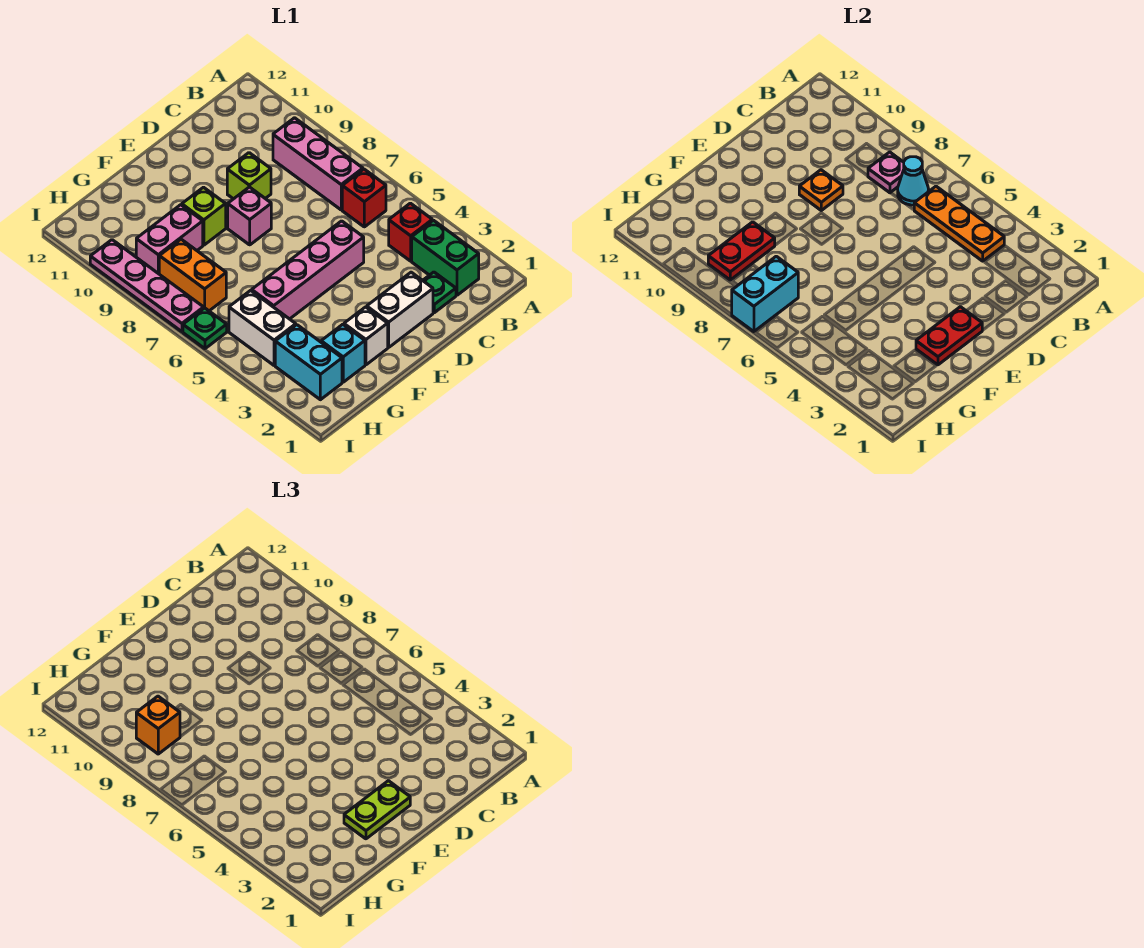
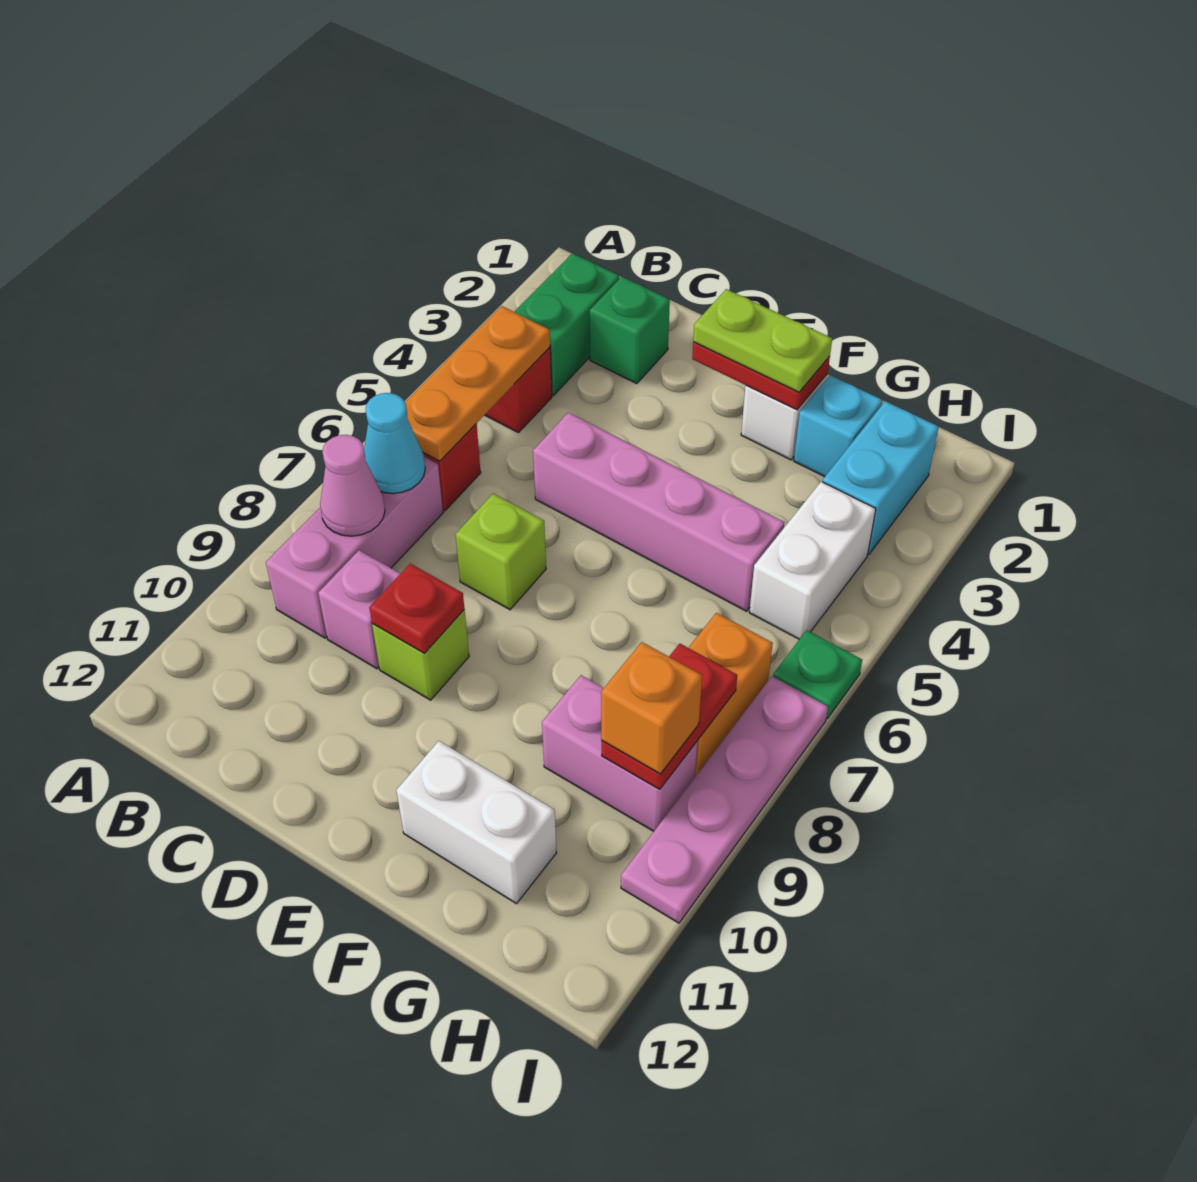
pink 1x1 plate [868,152,904,193] -> pink 1x1 cone [320,435,385,536]
green 1x1 plate [423,272,456,313] -> green 1x1 brick [589,277,670,384]
white 1x2 brick [367,272,433,347] -> white 1x2 brick moved to [396,741,557,904]
orange 1x1 plate [799,170,843,210] -> red 1x1 plate [369,564,464,653]
pink 1x1 brick [228,187,271,245] -> pink 1x1 brick moved to [318,550,401,669]
lime 1x1 brick [182,187,226,245] -> lime 1x1 brick moved to [455,494,546,610]
red 1x2 plate [708,222,775,280] -> red 1x2 plate turned to [602,644,737,789]
cyan 1x2 brick [732,256,798,332] -> none

